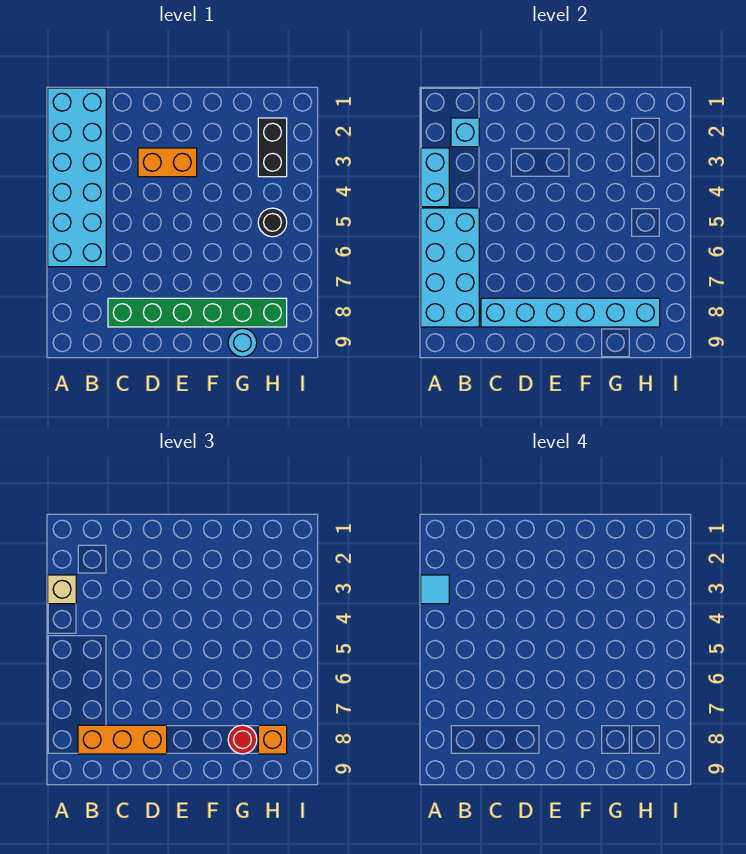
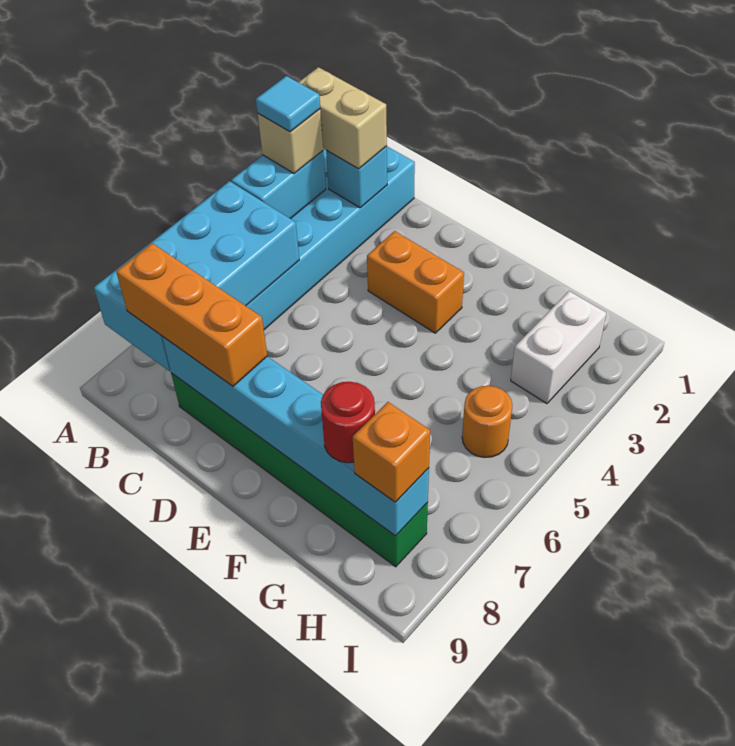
none -> tan 1x2 brick [299,67,387,169]
cyan 1x1 round brick [228,328,257,357] -> none
black 1x2 brick [258,118,287,177] -> white 1x2 brick [511,291,606,404]
black 1x1 round brick [258,208,287,237] -> orange 1x1 round brick [462,386,512,457]

